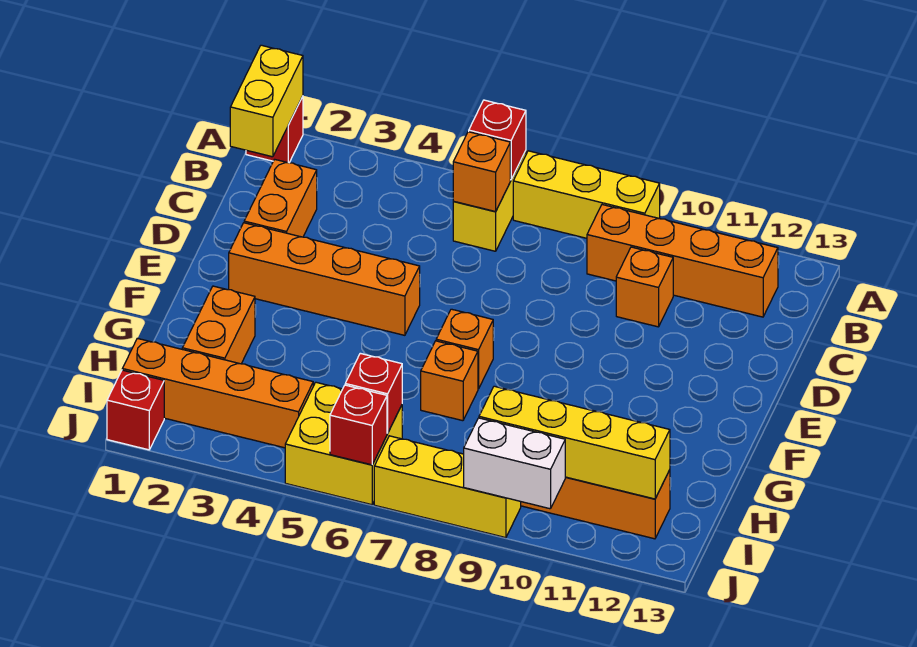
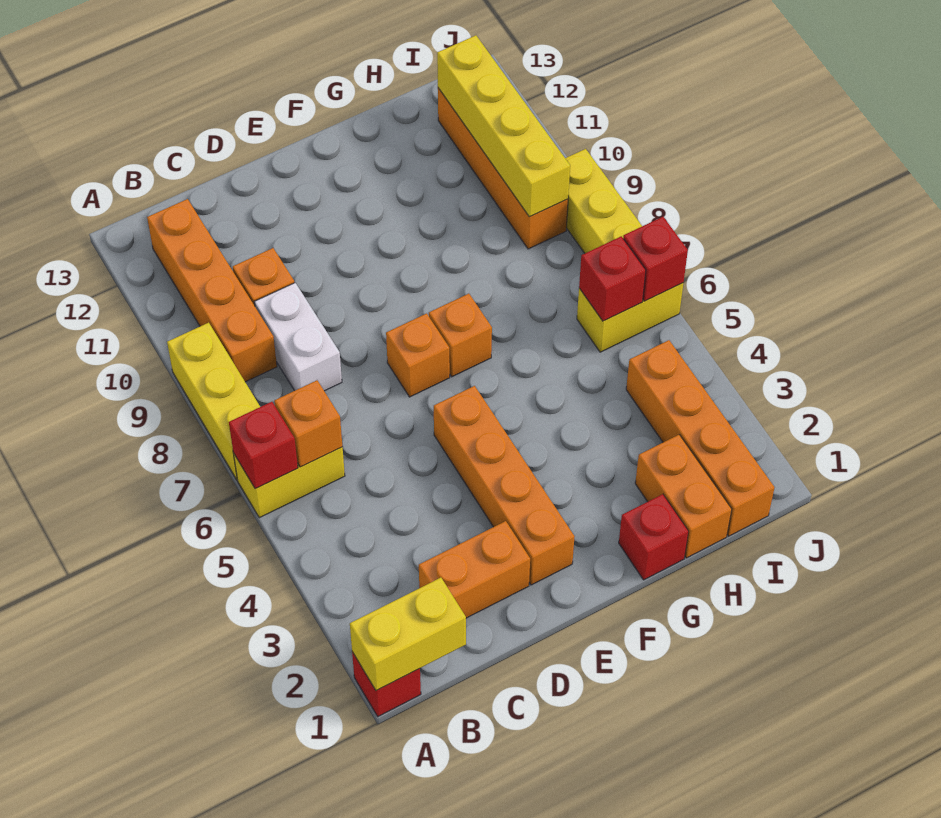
orange 1x2 brick [182,286,255,364] -> orange 1x2 brick turned to [635,435,732,558]
orange 1x1 brick [421,341,478,421] -> orange 1x1 brick moved to [386,313,450,397]
yellow 2x2 brick [285,382,402,505] -> yellow 1x2 brick [577,283,683,352]
red 1x1 brick [107,370,164,450] -> red 1x1 brick moved to [619,494,689,580]
white 1x2 brick [464,418,565,509] -> white 1x2 brick moved to [255,283,342,391]

